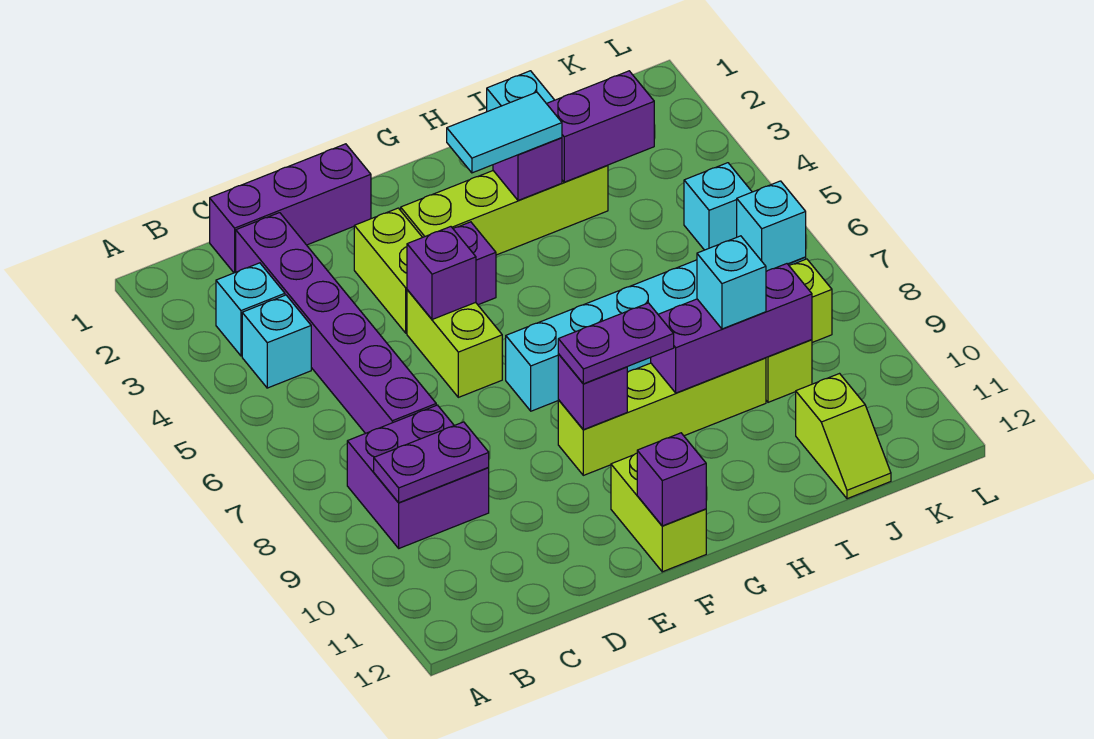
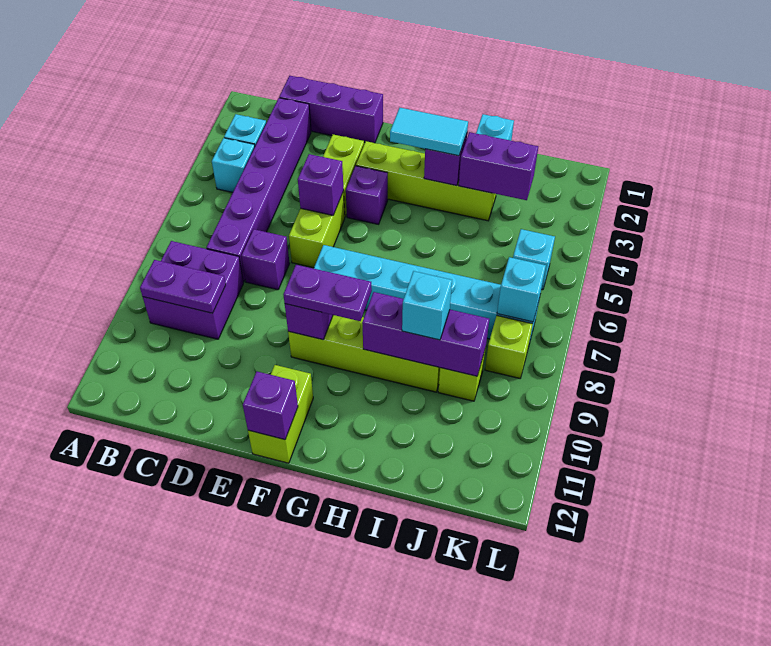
none -> purple 1x1 brick [241,229,290,290]
lime 1x2 slope [796,374,891,499] -> none

